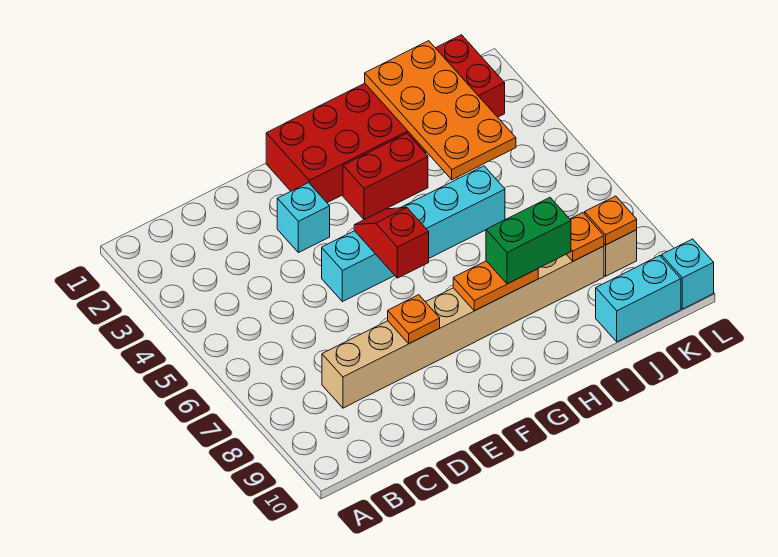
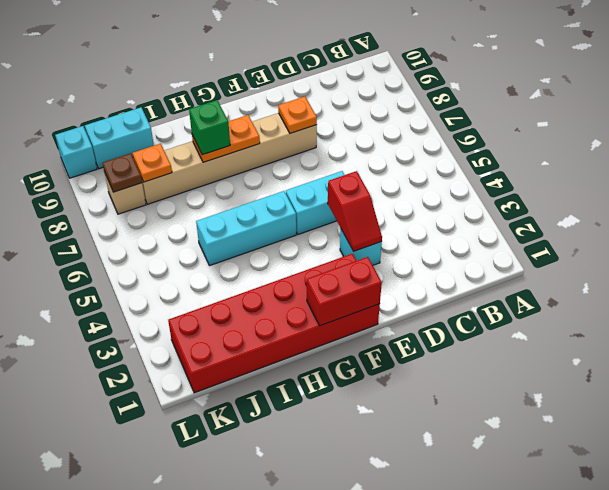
tan 1x8 brick [322,246,604,408] -> tan 1x6 brick [141,113,317,204]
red 1x2 slope [354,208,429,278] -> red 1x2 slope moved to [328,171,382,251]
red 1x2 brick [343,133,428,220] -> red 1x2 brick moved to [307,257,382,326]
green 1x2 brick [486,198,571,284] -> green 1x1 brick [189,100,230,155]
orange 2x4 plate [365,41,516,180] -> none
orange 1x1 plate [585,196,637,245] -> brown 1x1 plate [103,153,142,192]

